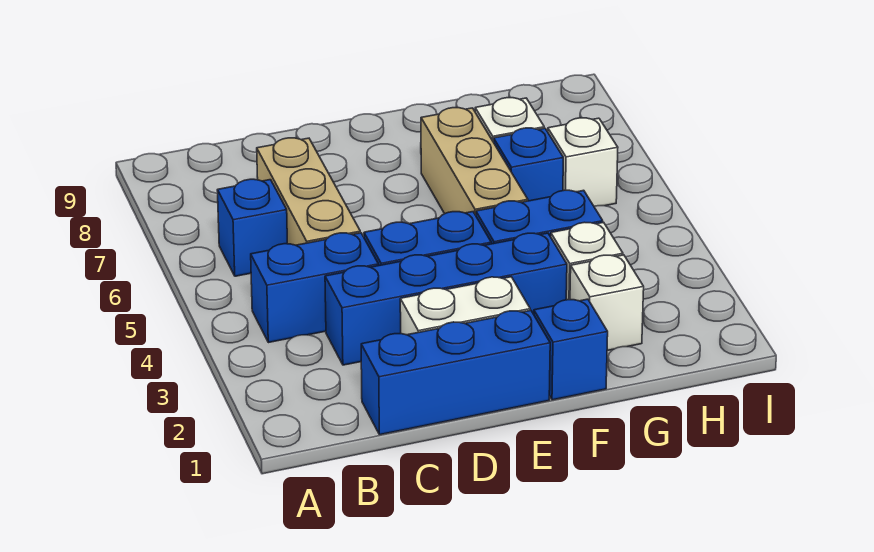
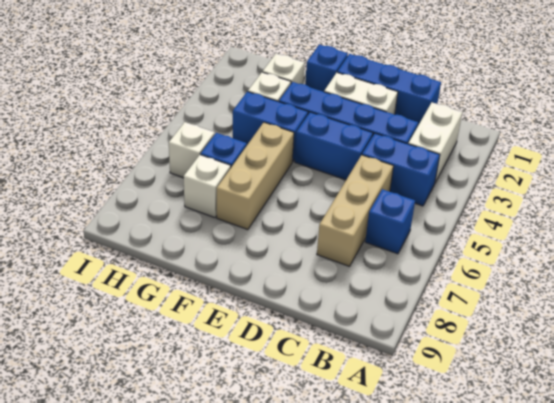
none -> white 1x2 brick [408,103,462,182]

